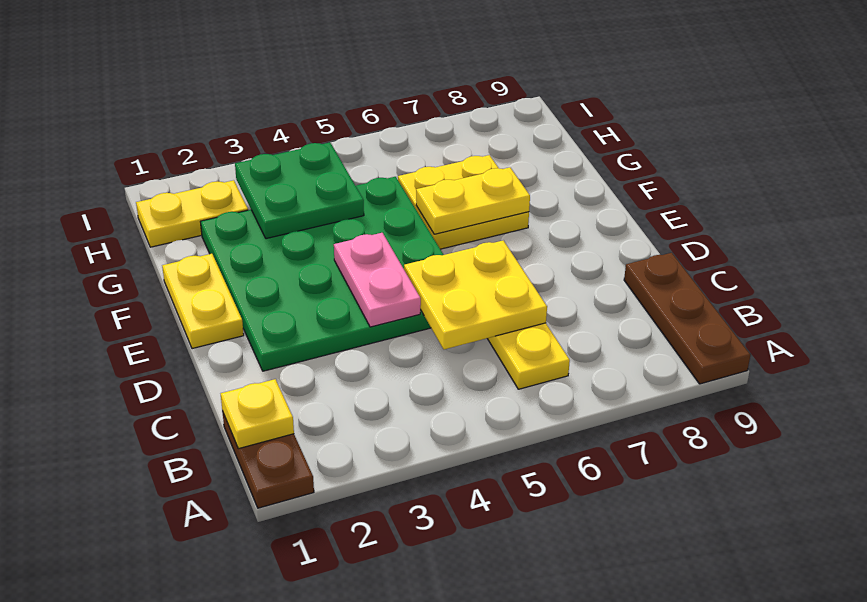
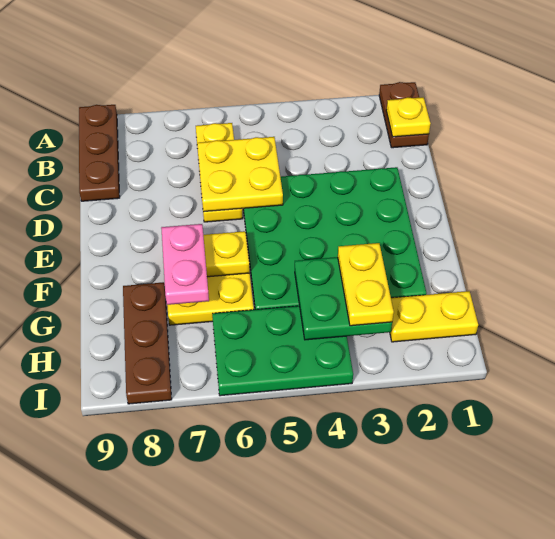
pink 1x2 plate [334,233,421,327] -> pink 1x2 plate moved to [161,224,209,305]
yellow 1x2 plate [162,254,244,349] -> yellow 1x2 plate moved to [338,243,394,326]
none -> brown 1x3 plate [123,282,172,404]
none -> green 2x3 plate [212,306,353,396]

